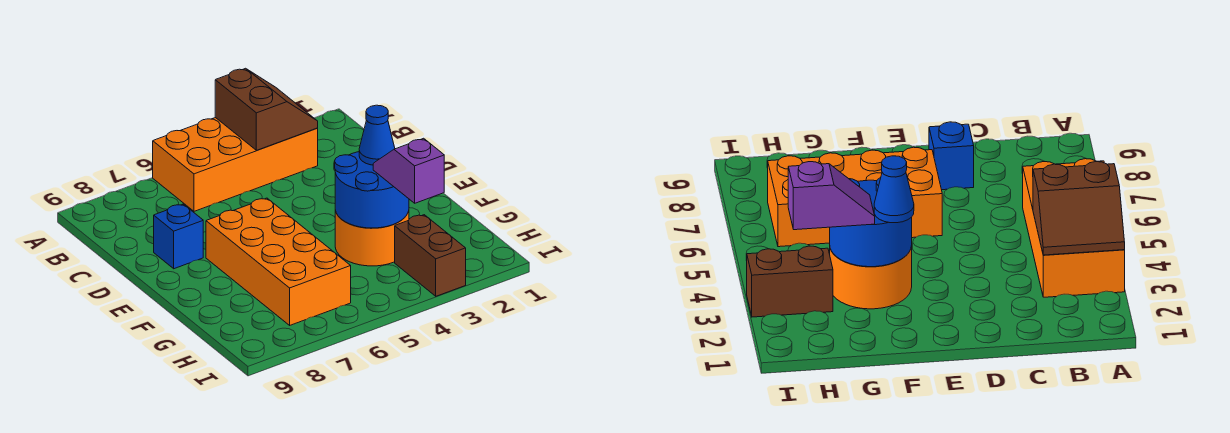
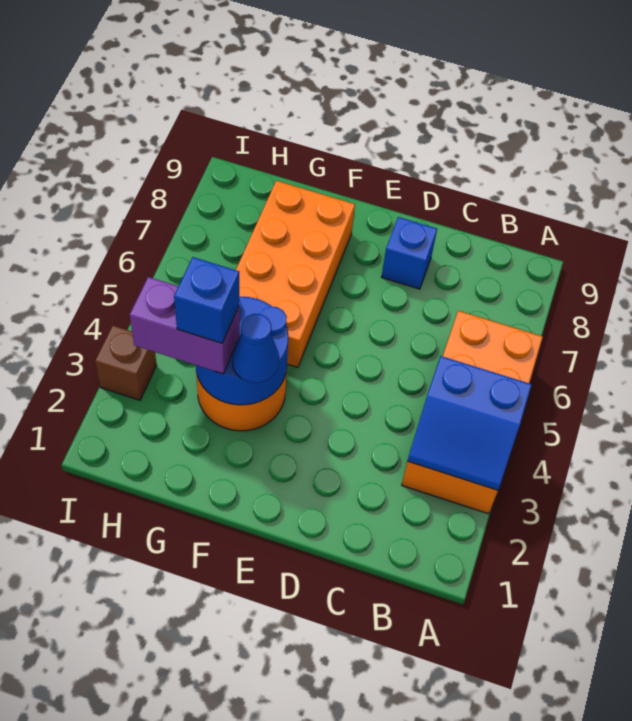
brown 2x2 slope [215,68,318,150] -> blue 2x2 slope [408,356,532,490]
orange 2x4 brick [206,198,351,325] -> orange 2x4 brick turned to [236,181,355,367]
purple 1x2 slope [373,138,444,203] -> purple 1x2 brick [130,277,240,374]
none -> blue 1x1 brick [174,257,239,343]
brown 1x2 brick [395,215,466,296] -> brown 1x1 brick [95,325,157,400]

